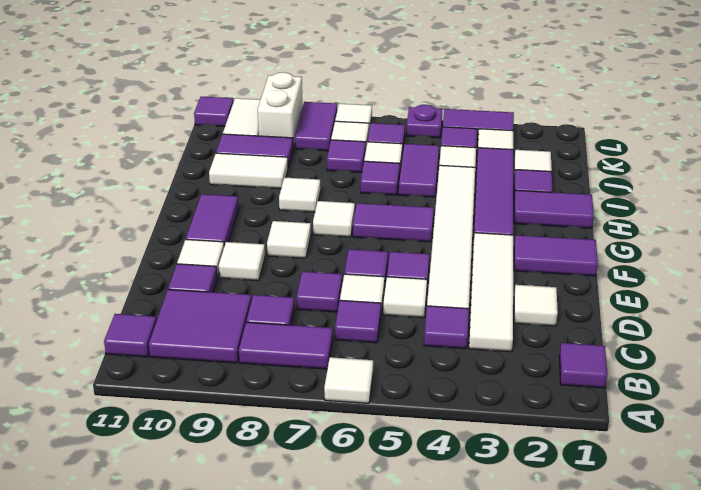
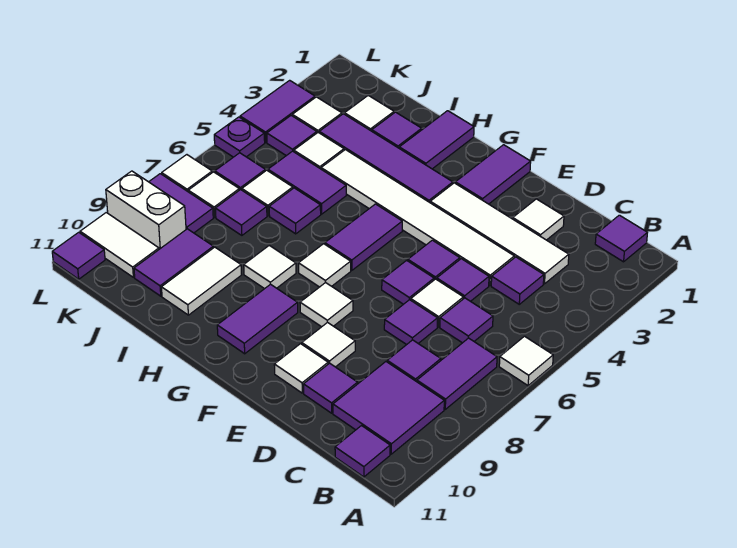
white 1x1 tile [383,277,427,318] -> purple 1x1 tile [437,259,489,301]
purple 1x2 tile [186,194,239,246] -> purple 1x2 tile turned to [217,284,298,354]

